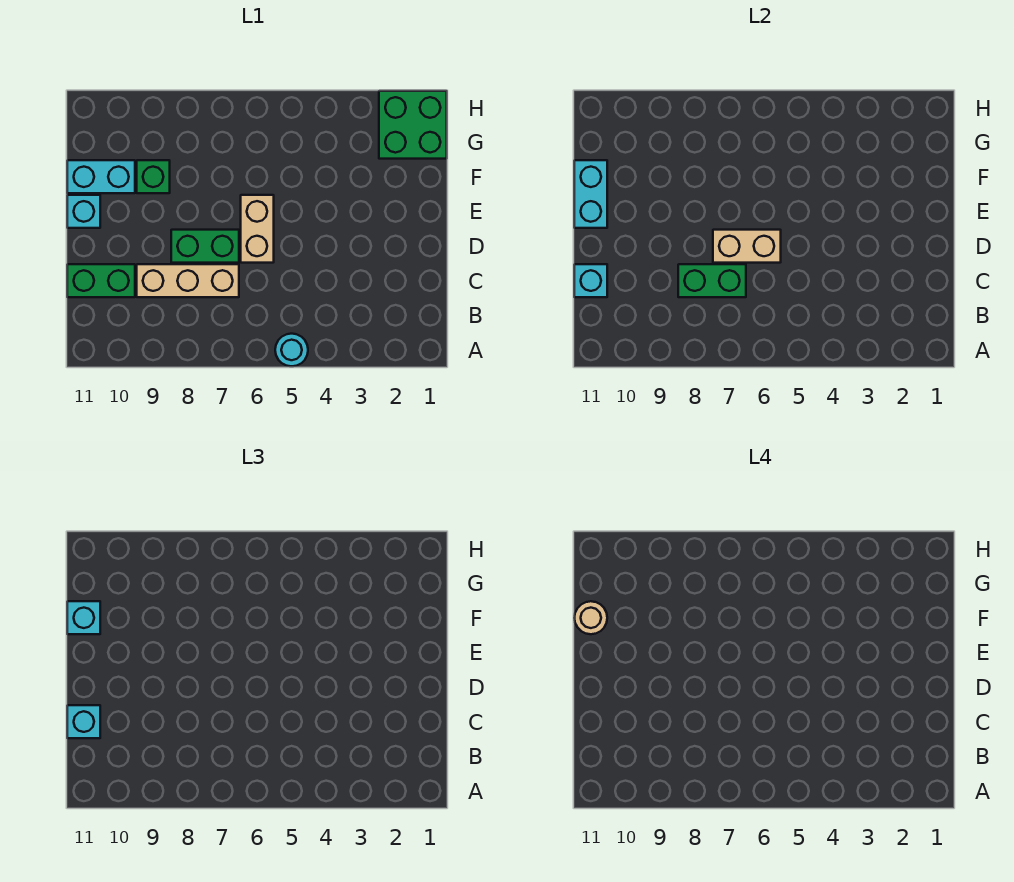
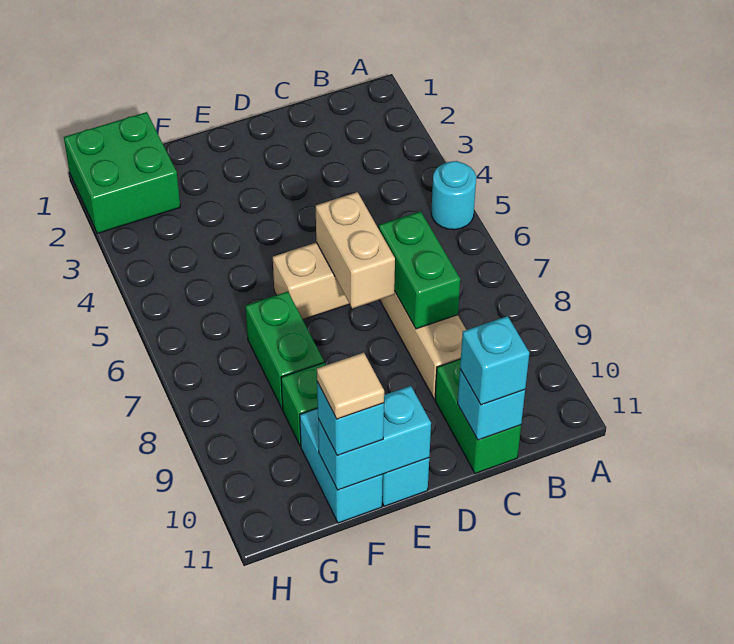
green 1x2 brick [171,230,239,263] -> green 1x2 brick moved to [246,292,324,409]
tan 1x1 round brick [574,601,607,634] -> tan 1x1 tile [317,353,384,419]

